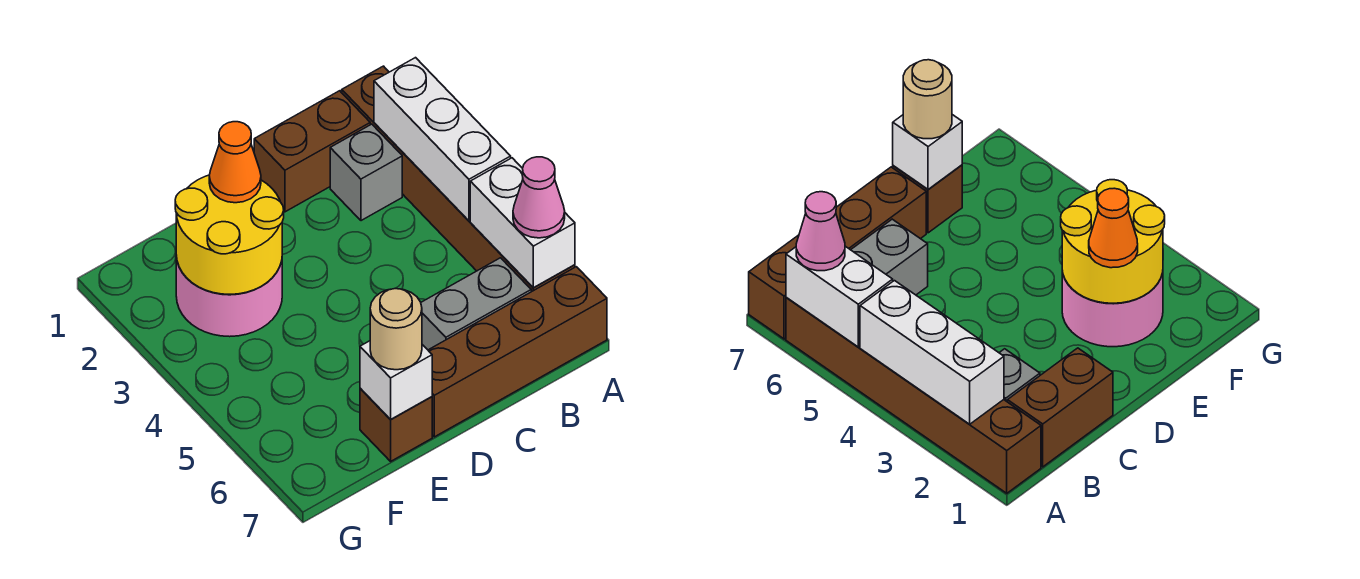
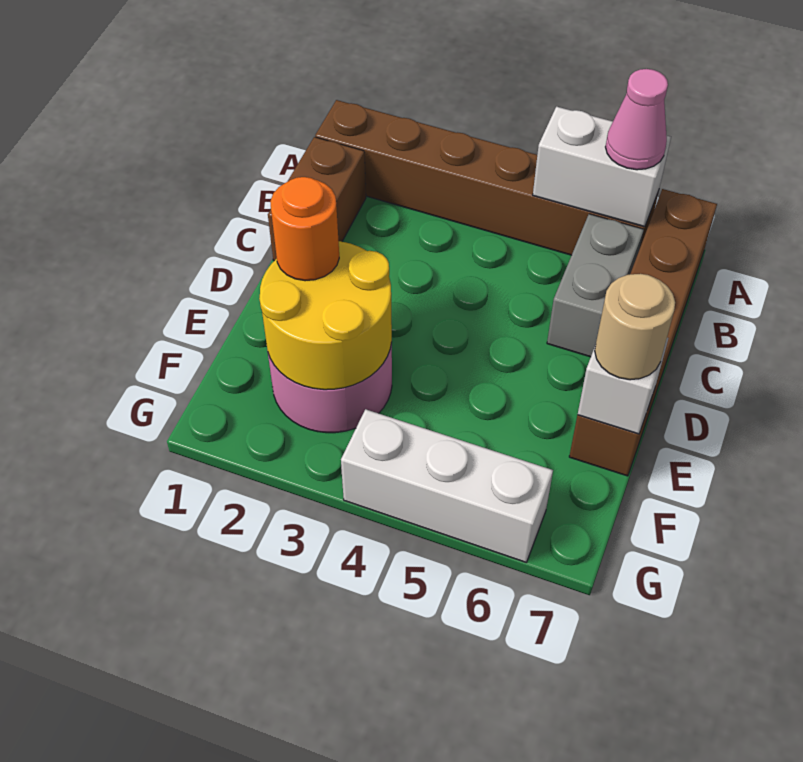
white 1x3 brick [374,58,511,221] -> white 1x3 brick moved to [341,409,553,562]
grey 1x1 brick [330,124,402,221] -> none
orange 1x1 cone [209,122,261,203] -> orange 1x1 round brick [270,177,339,281]

